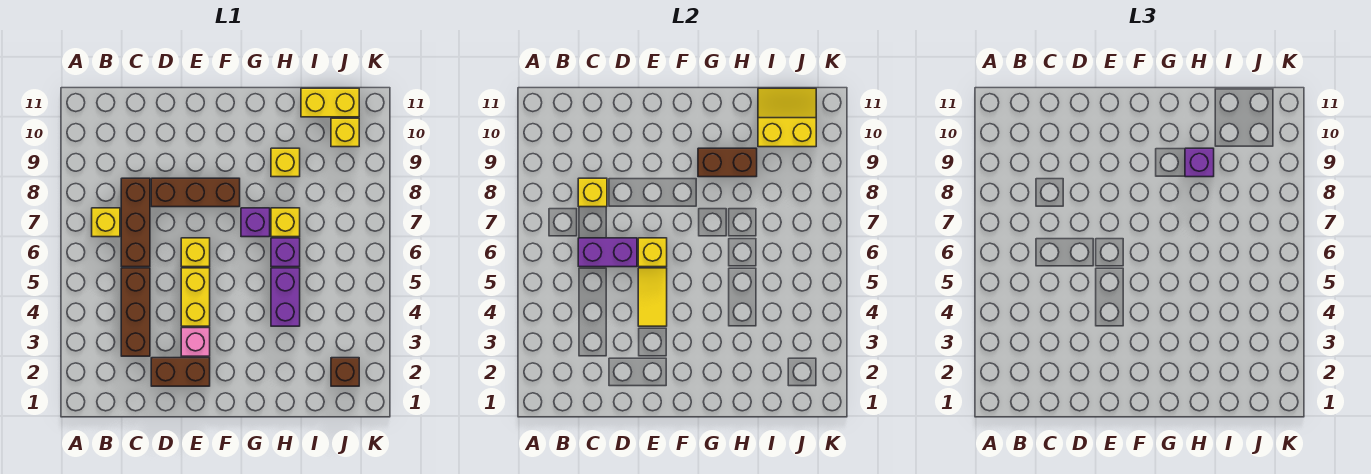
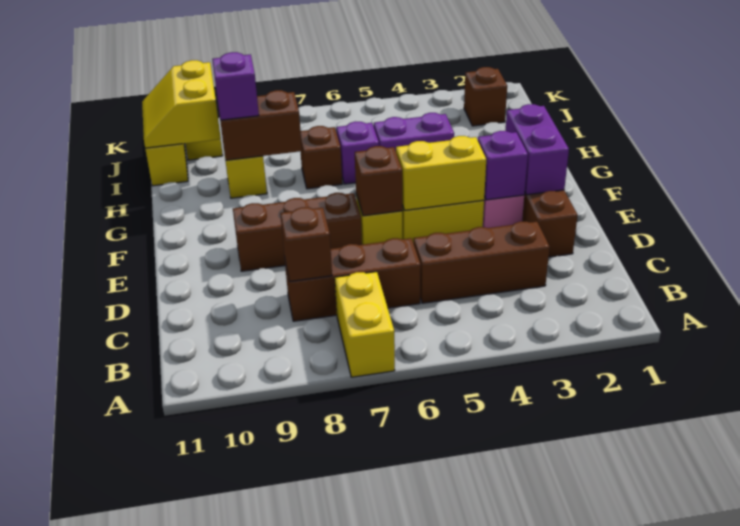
yellow 1x1 brick [92,208,120,237] -> yellow 1x2 brick [335,272,395,377]
purple 1x2 brick [578,238,637,267] -> purple 1x2 brick moved to [506,104,569,195]
yellow 1x1 brick [578,178,607,207] -> brown 1x1 brick [280,207,332,282]
brown 1x3 brick [151,178,240,207] -> brown 1x3 brick turned to [233,192,362,271]
yellow 1x2 tile [638,268,667,326] -> yellow 1x2 brick [396,136,486,210]
yellow 1x1 brick [638,238,667,267] -> brown 1x1 brick [355,146,402,216]
purple 1x1 brick [241,208,270,237] -> purple 1x1 brick moved to [478,131,528,200]
brown 1x2 brick [698,148,757,177] -> brown 1x2 brick turned to [219,90,302,160]
yellow 1x1 brick [271,208,300,237] -> brown 1x1 brick [301,126,342,189]

